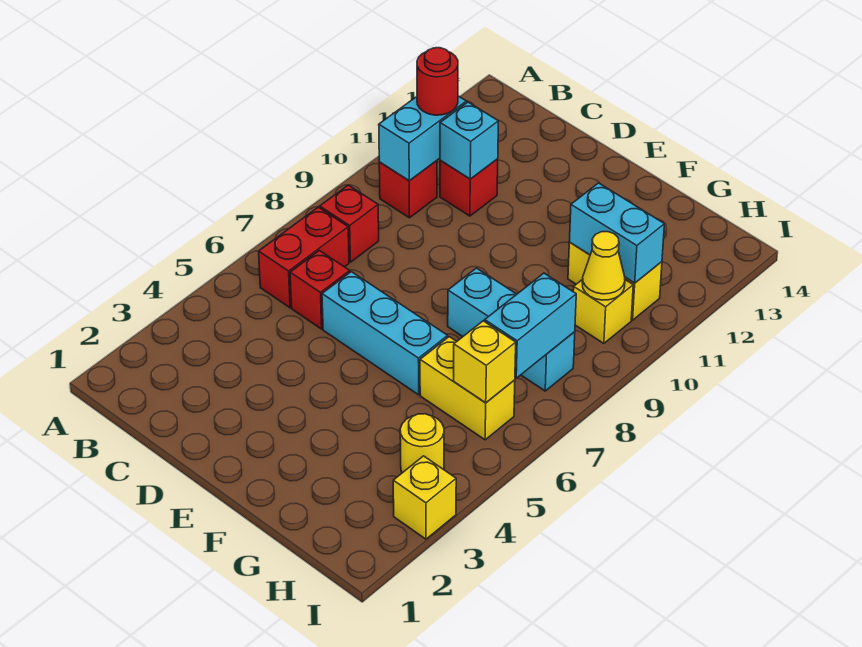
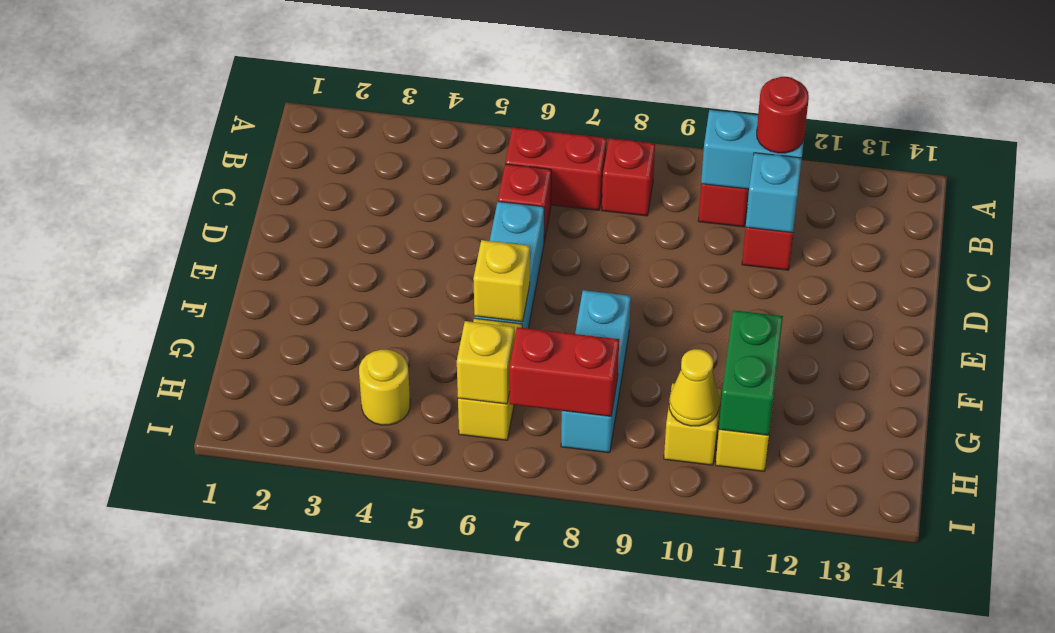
cyan 1x2 brick [569,183,664,283] -> green 1x2 brick [719,310,783,435]
cyan 1x2 brick [485,273,576,378] -> red 1x2 brick [509,327,619,416]
yellow 1x1 brick [393,456,456,539] -> yellow 1x1 brick moved to [473,240,530,322]

